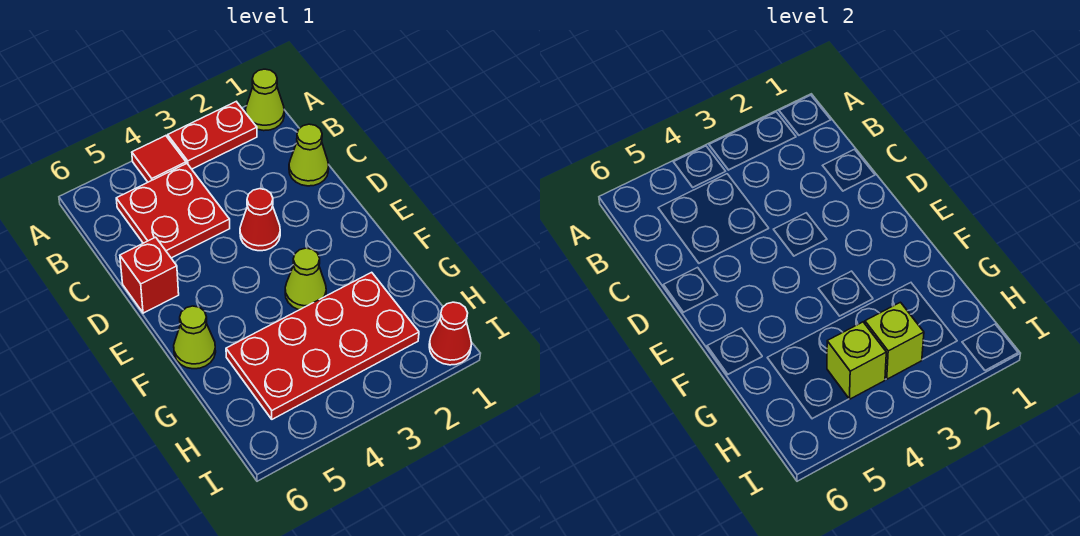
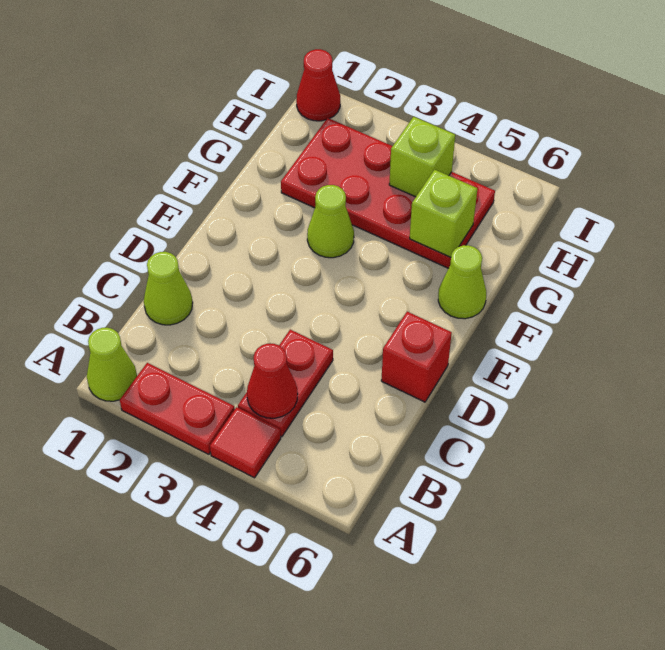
red 2x2 plate [116,164,230,258] -> red 1x2 plate [238,330,333,437]
red 1x1 cone [240,189,280,251] -> red 1x1 cone moved to [247,344,298,418]
lime 1x1 brick [865,302,924,379] -> lime 1x1 brick moved to [410,170,477,257]

